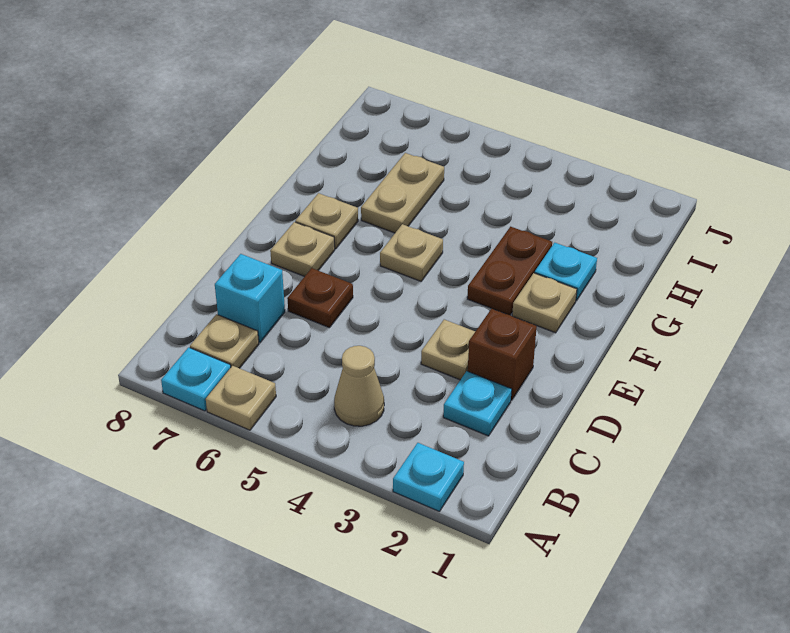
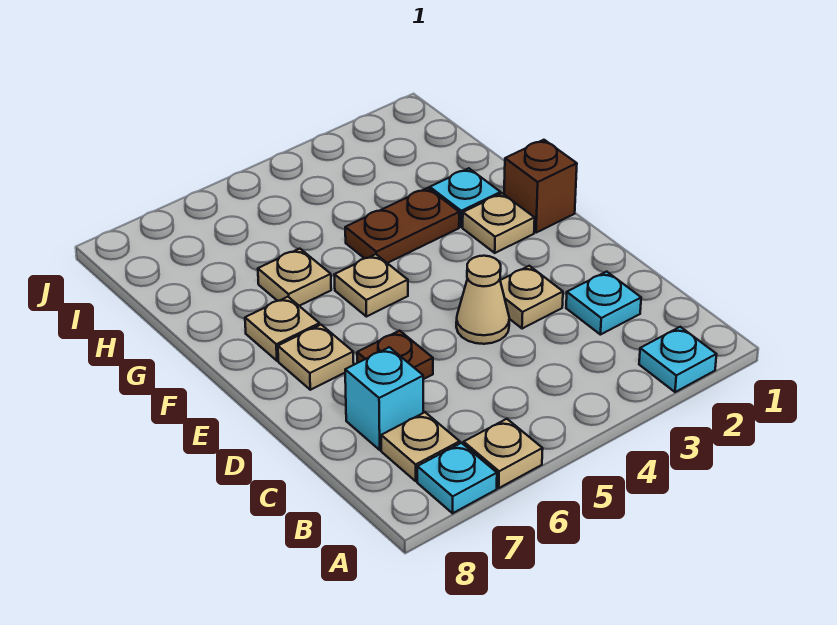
tan 1x1 cone [334,346,384,426] -> tan 1x1 cone moved to [456,256,509,344]
brown 1x1 brick [468,309,537,400] -> brown 1x1 brick moved to [504,140,577,233]
brown 1x2 plate [467,227,552,315] -> brown 1x2 plate turned to [345,188,459,263]
tan 1x2 plate [361,153,444,233] -> tan 1x1 plate [258,249,331,306]

